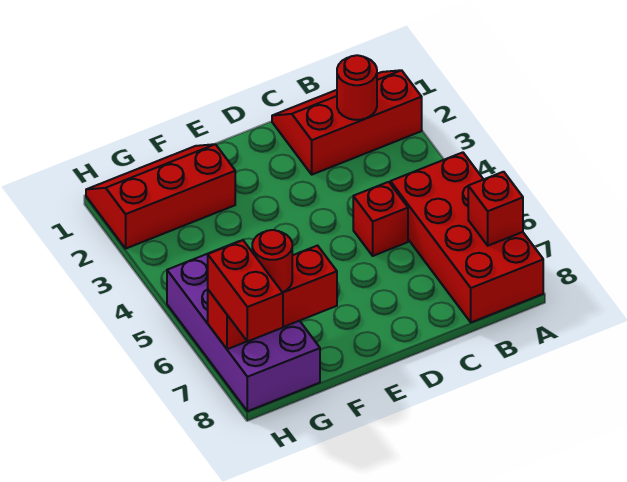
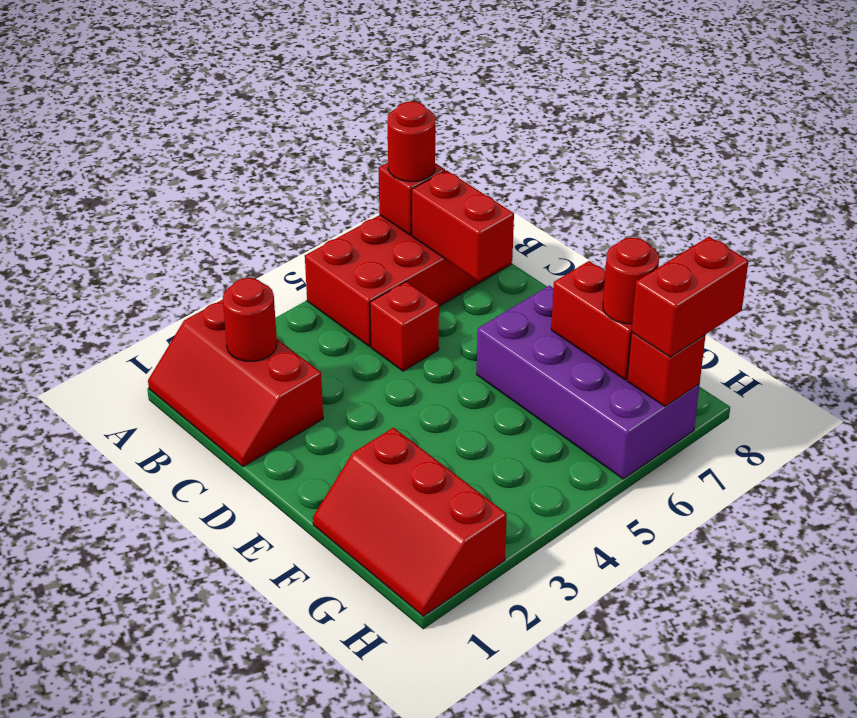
none -> red 1x1 round brick [388,101,435,182]
none -> red 1x2 brick [412,170,514,281]
purple 2x4 brick [167,241,320,411] -> purple 2x4 brick turned to [477,286,700,479]

